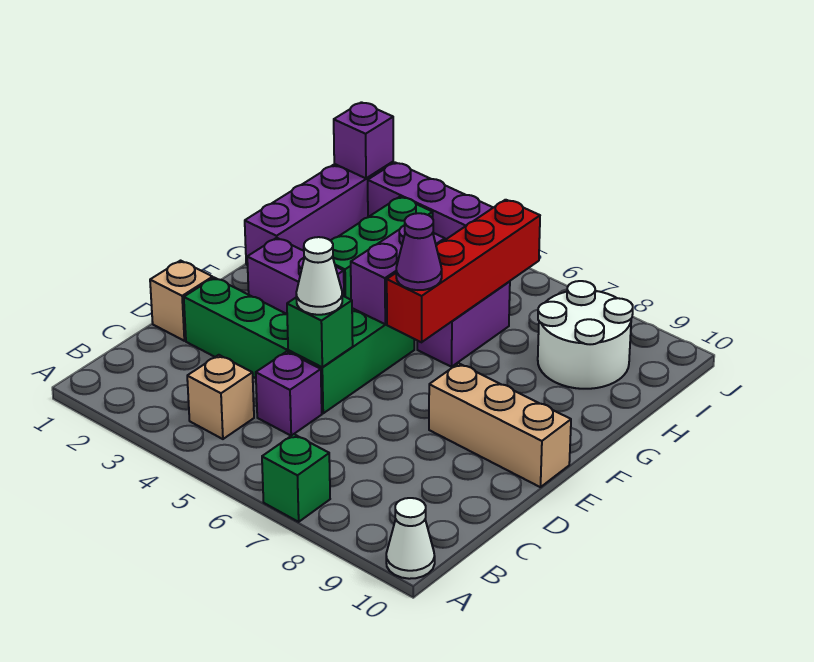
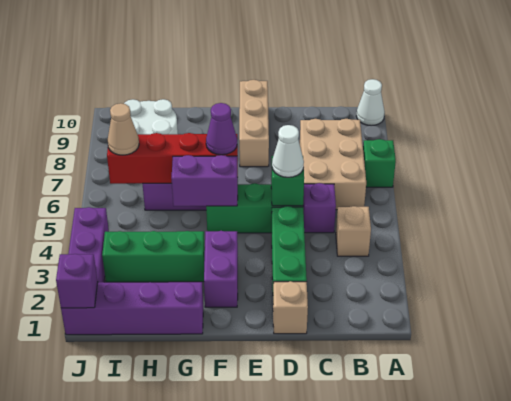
none -> tan 2x3 brick [300,119,366,210]
none -> tan 1x1 cone [108,103,139,155]

